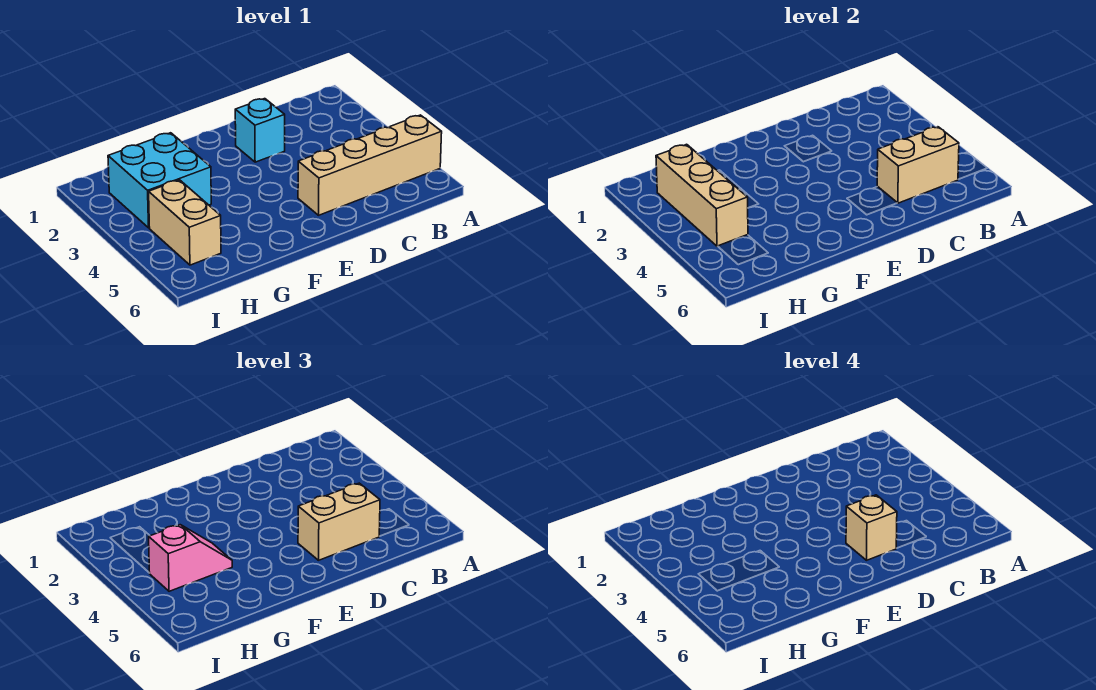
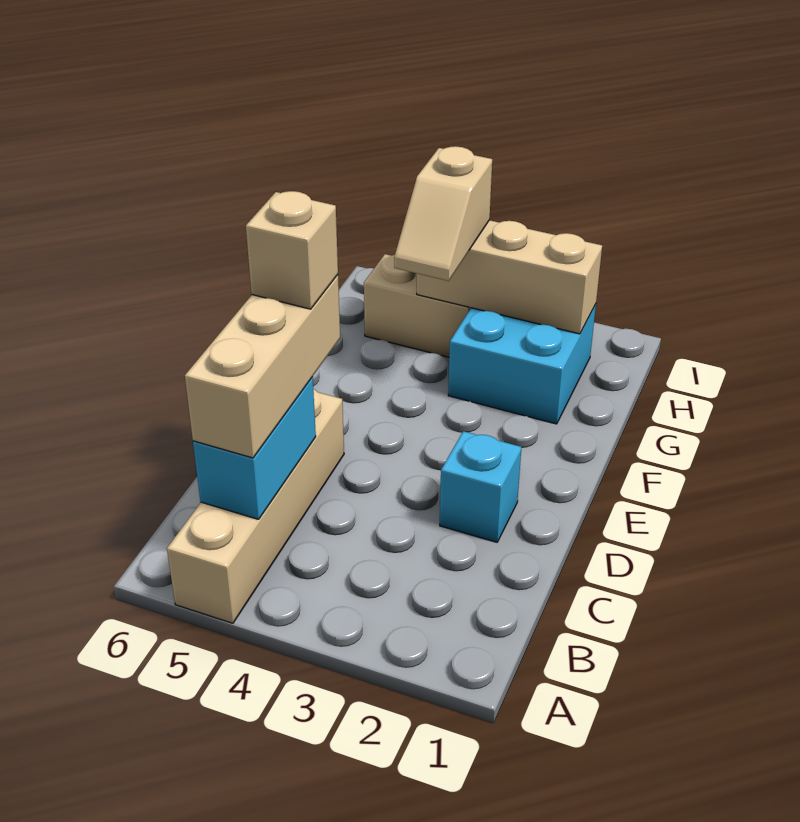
tan 1x2 brick [877,127,959,203] -> cyan 1x2 brick [193,377,316,519]
tan 1x2 brick [298,483,380,560] -> tan 1x3 brick [185,275,340,458]
pink 1x2 slope [149,525,232,591] -> tan 1x2 slope [394,146,492,281]

